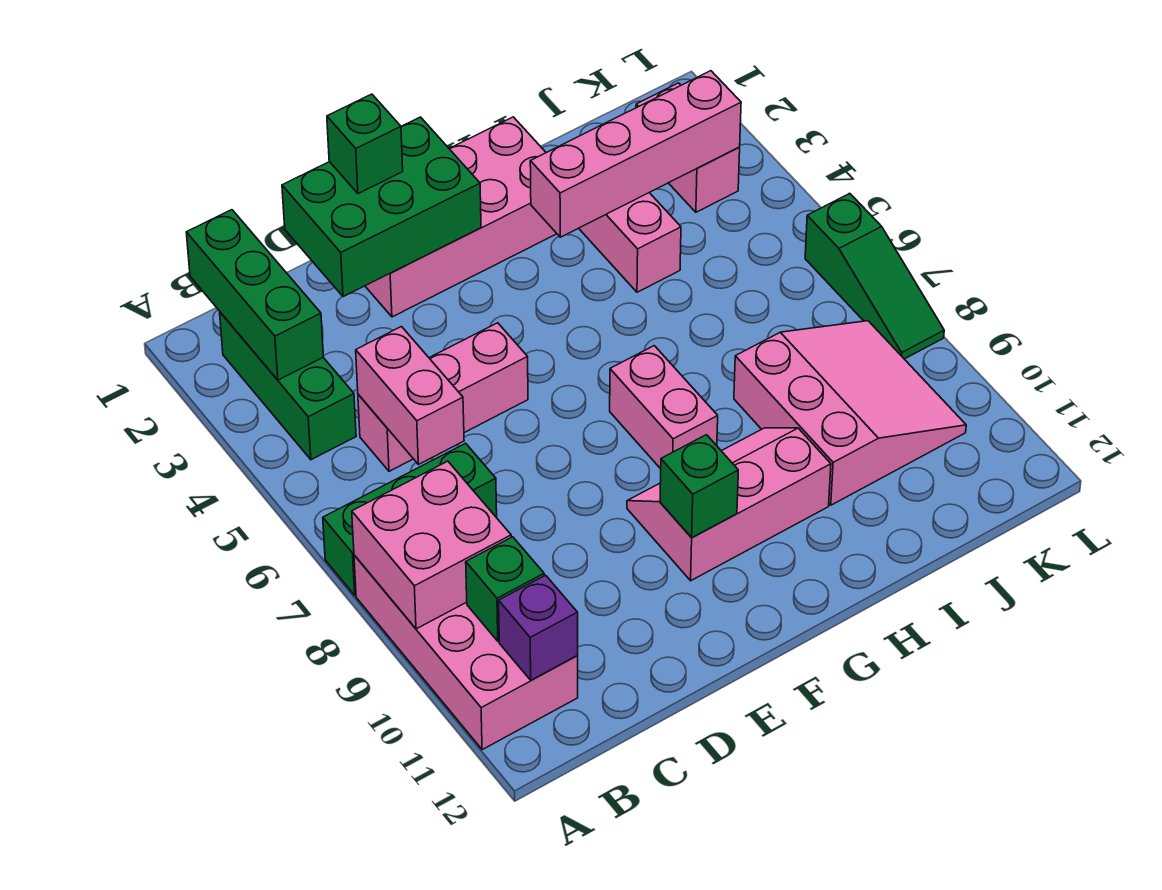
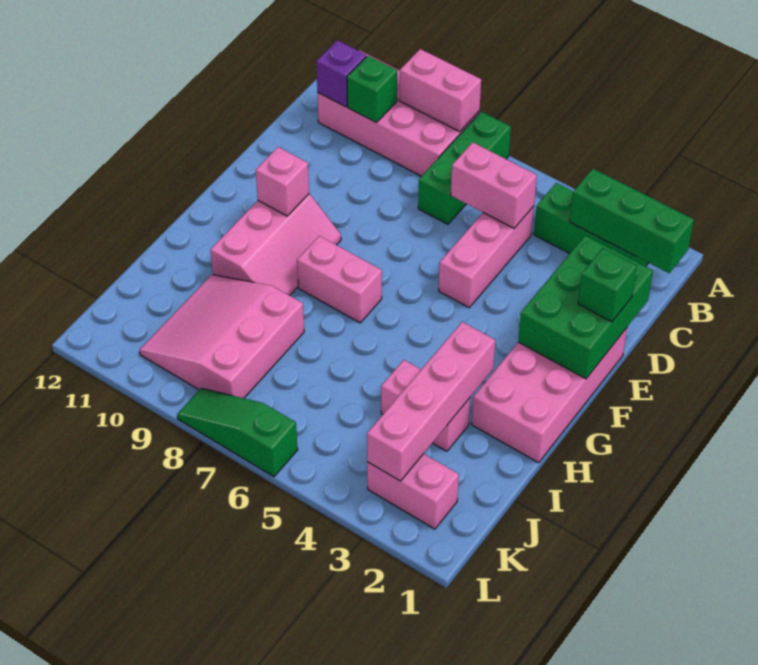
pink 2x2 brick [352,461,511,629] -> pink 1x2 brick [399,49,481,132]
green 1x1 brick [660,435,738,538] -> pink 1x1 brick [256,147,309,216]
pink 3x3 slope [734,321,966,505] -> pink 3x3 slope turned to [139,275,304,398]

